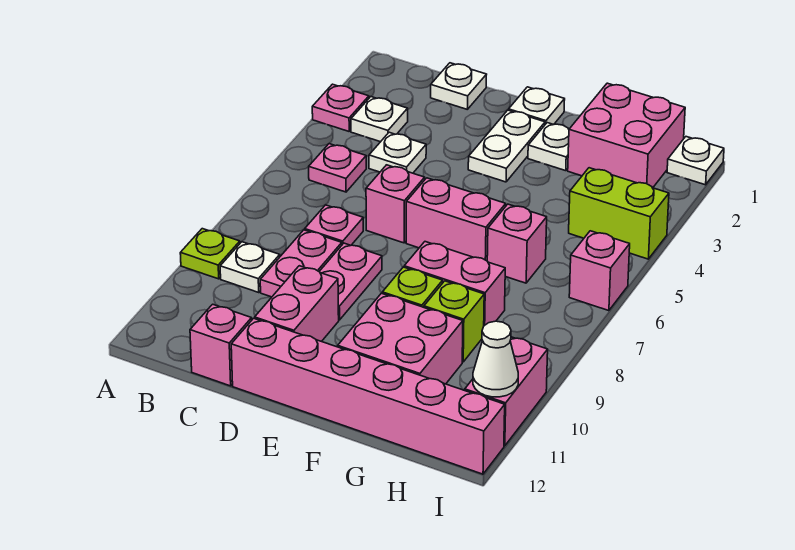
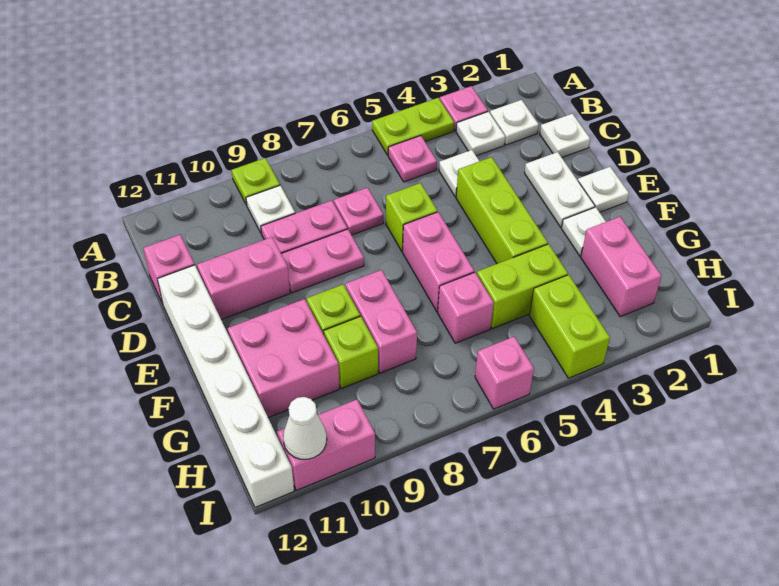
none -> lime 1x2 plate [372,98,454,155]
none -> lime 1x3 brick [456,157,548,264]
pink 1x1 brick [366,165,425,243] -> lime 1x1 brick [386,183,437,252]
pink 1x6 brick [231,318,505,474] -> white 1x6 brick [158,265,294,507]
white 1x2 plate [468,110,545,182] -> white 1x2 plate turned to [524,152,595,227]
pink 2x2 brick [568,83,685,188] -> pink 1x2 brick [581,217,661,317]
none -> lime 1x2 brick [477,244,568,329]
white 1x1 plate [667,137,724,185] -> white 1x1 plate moved to [490,100,539,145]

